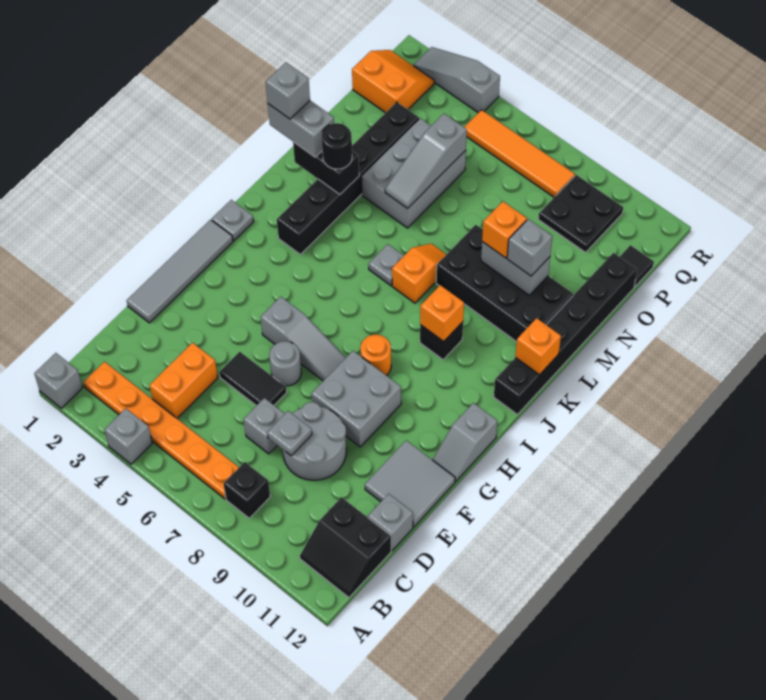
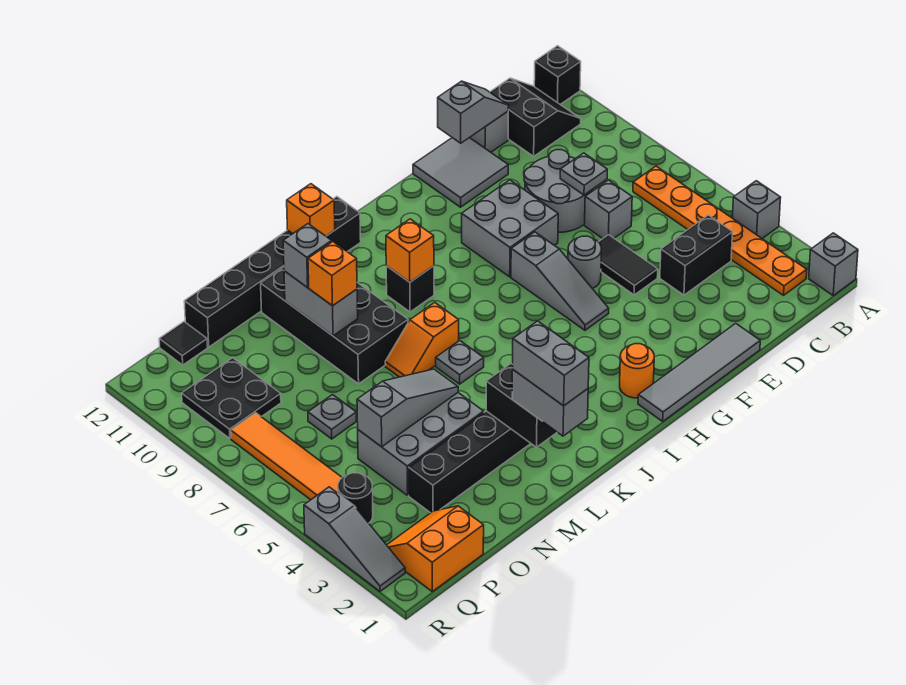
black 1x1 brick [224,462,270,518] -> black 1x1 brick moved to [534,46,581,105]
orange 1x2 brick [149,343,218,418] -> black 1x2 brick [660,215,733,295]
grey 1x3 slope [261,297,346,381] -> grey 1x3 slope turned to [511,232,609,330]
grey 1x2 slope [433,403,497,481] -> grey 1x2 slope moved to [438,81,509,143]
orange 1x1 round brick [360,334,391,375] -> orange 1x1 round brick moved to [620,344,654,398]
grey 1x1 plate [212,200,254,241] -> grey 1x1 plate moved to [308,395,357,439]
grey 1x1 brick [266,63,310,119] -> grey 1x2 brick [513,321,589,406]
black 1x1 round brick [321,123,352,169] -> black 1x1 round brick moved to [338,473,373,523]
orange 2x2 slope [352,50,434,113] -> orange 2x2 slope turned to [387,506,484,592]

